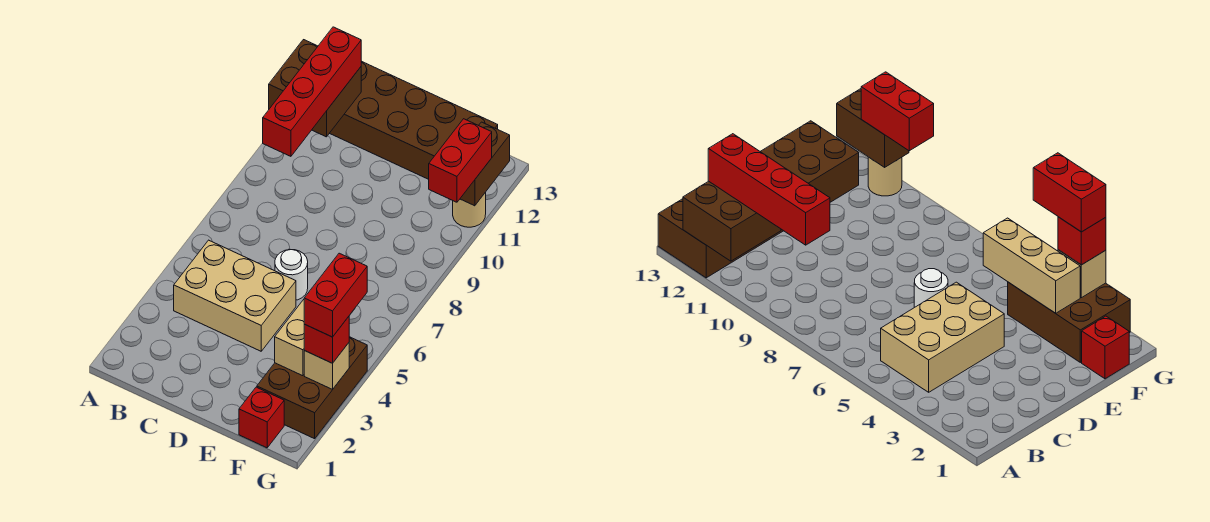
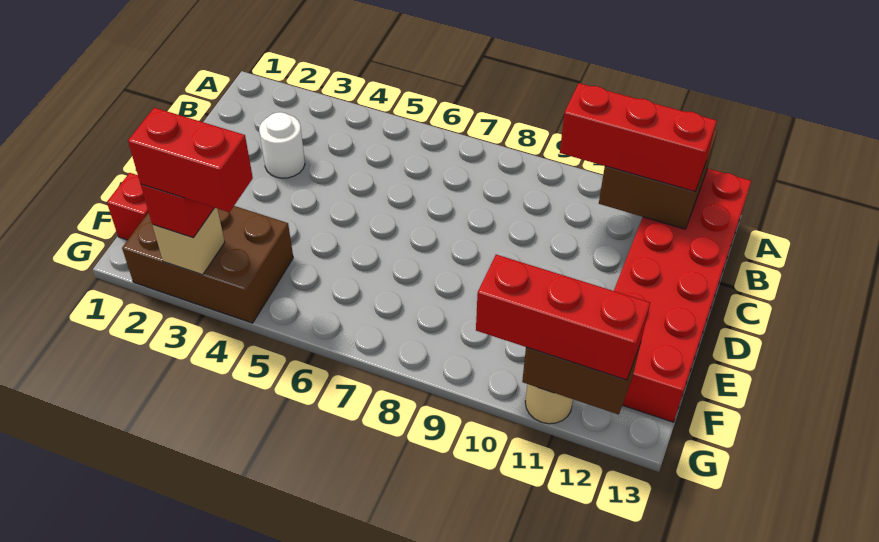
brown 2x6 brick [330,61,498,179] -> red 2x6 brick [614,168,751,422]
tan 2x3 brick [174,240,296,351] -> none
red 1x4 brick [263,27,361,156] -> red 1x3 brick [560,83,717,192]
white 1x1 round brick [275,250,308,300] -> white 1x1 round brick moved to [259,112,305,178]
tan 1x3 brick [275,299,353,376] -> none
red 1x2 brick [429,119,492,202] -> red 1x3 brick [476,255,650,380]

